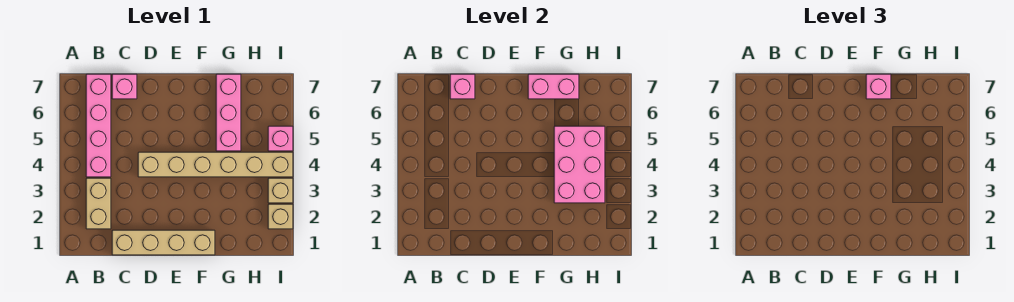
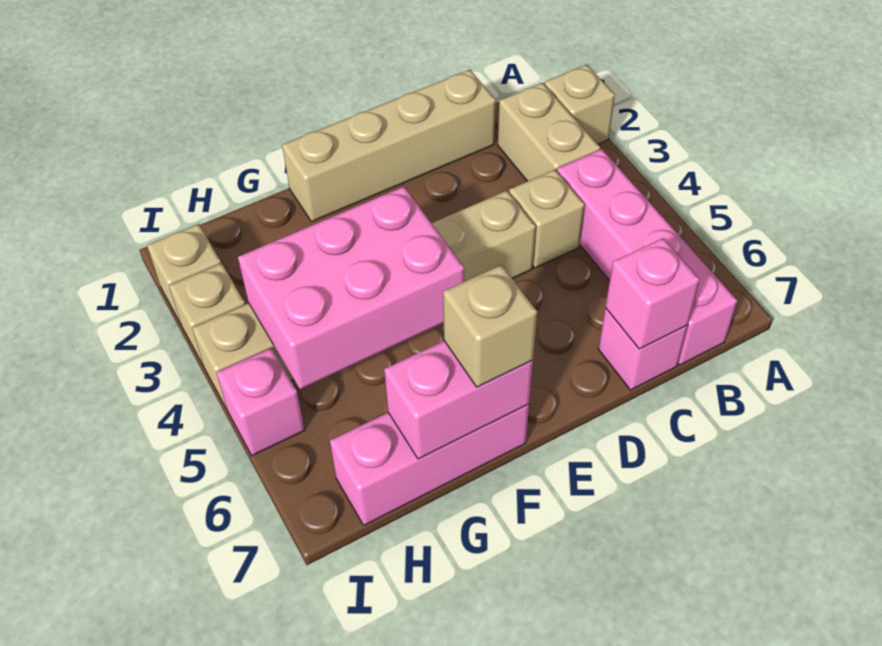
none -> tan 1x1 brick [544,65,615,144]
none -> tan 1x1 brick [509,170,585,268]
pink 1x1 brick [866,74,891,99] -> tan 1x1 brick [443,265,537,387]
pink 2x3 brick [554,126,605,203] -> pink 2x3 brick turned to [238,187,464,389]
pink 1x3 brick [216,74,241,151] -> pink 1x3 brick turned to [330,404,529,525]

